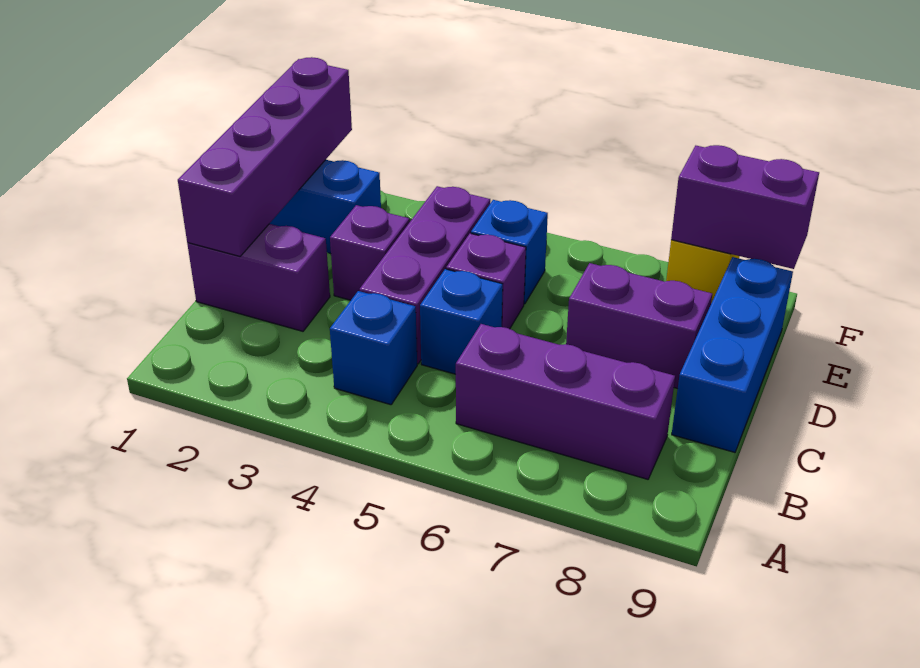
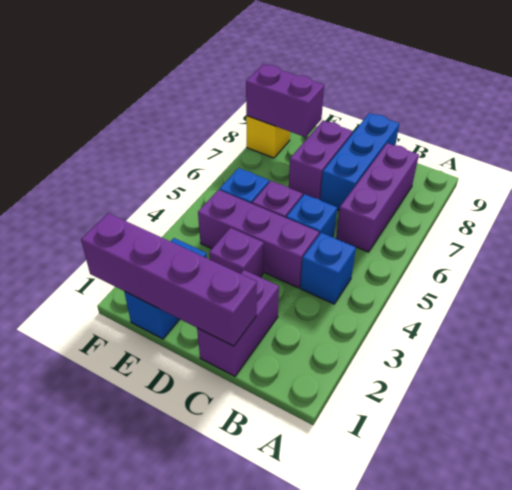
blue 1x3 brick [672,257,793,452] -> blue 1x3 brick turned to [320,113,399,210]
purple 1x2 brick [671,145,819,269] -> purple 1x2 brick turned to [246,64,324,137]

